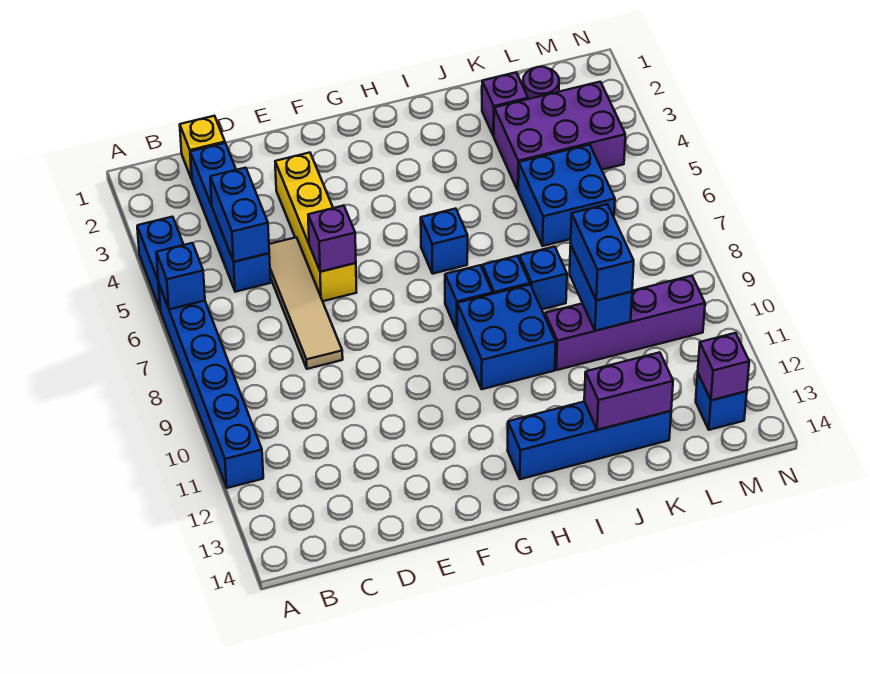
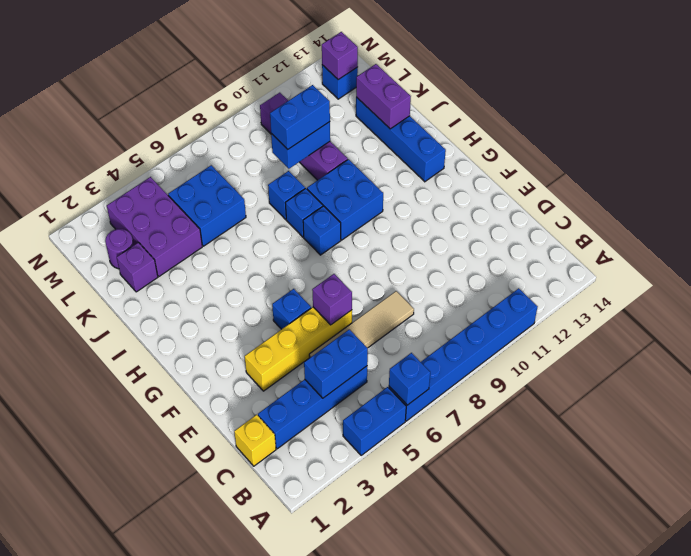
blue 1x1 brick [421,209,468,274] -> blue 1x1 brick moved to [272,289,311,329]

